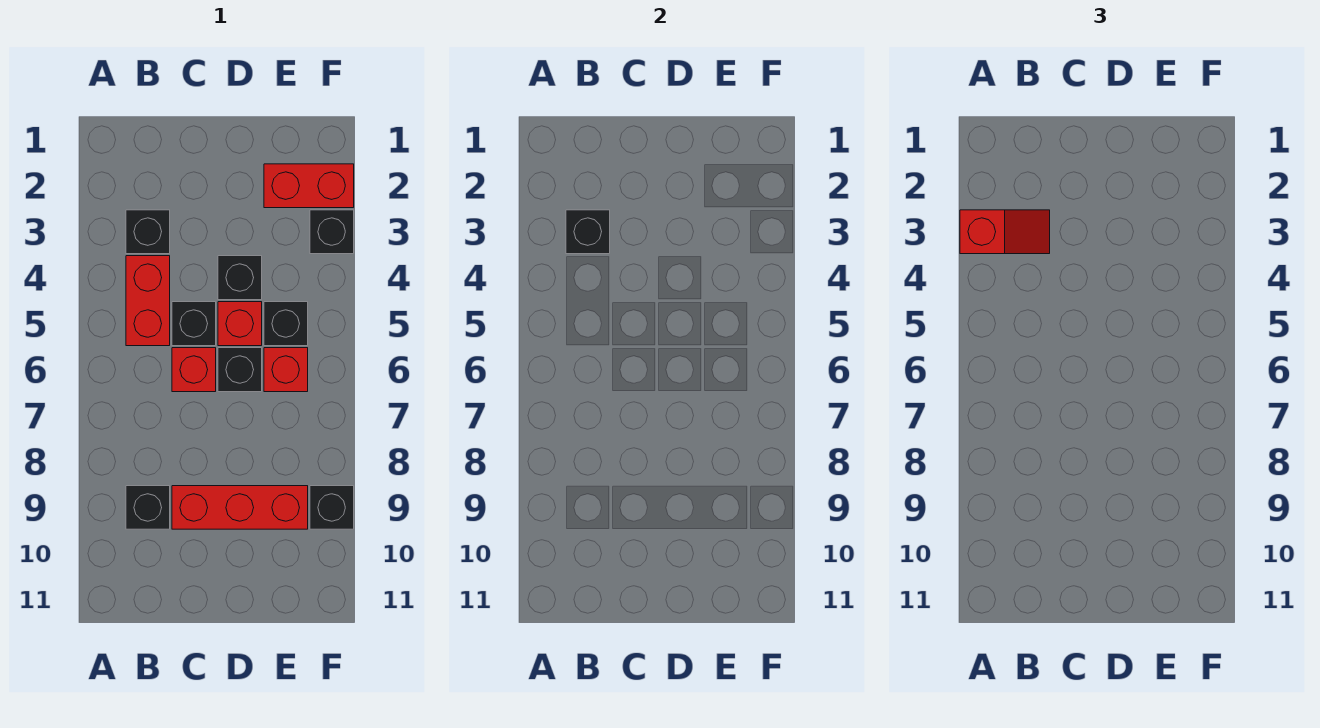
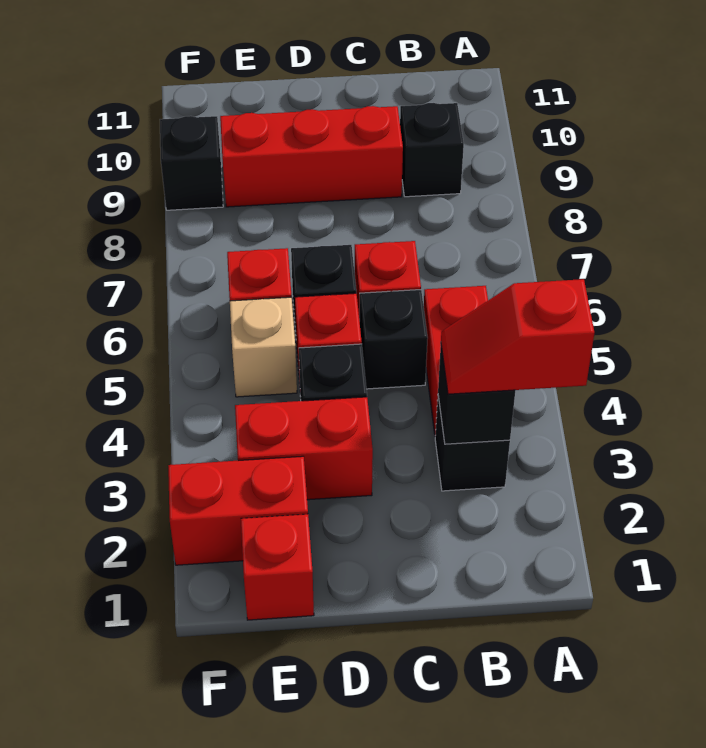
none -> red 1x2 brick [235,397,373,500]
none -> red 1x1 brick [241,514,314,620]
black 1x1 brick [264,302,308,346] -> tan 1x1 brick [230,297,297,397]
black 1x1 brick [310,210,354,254] -> none

